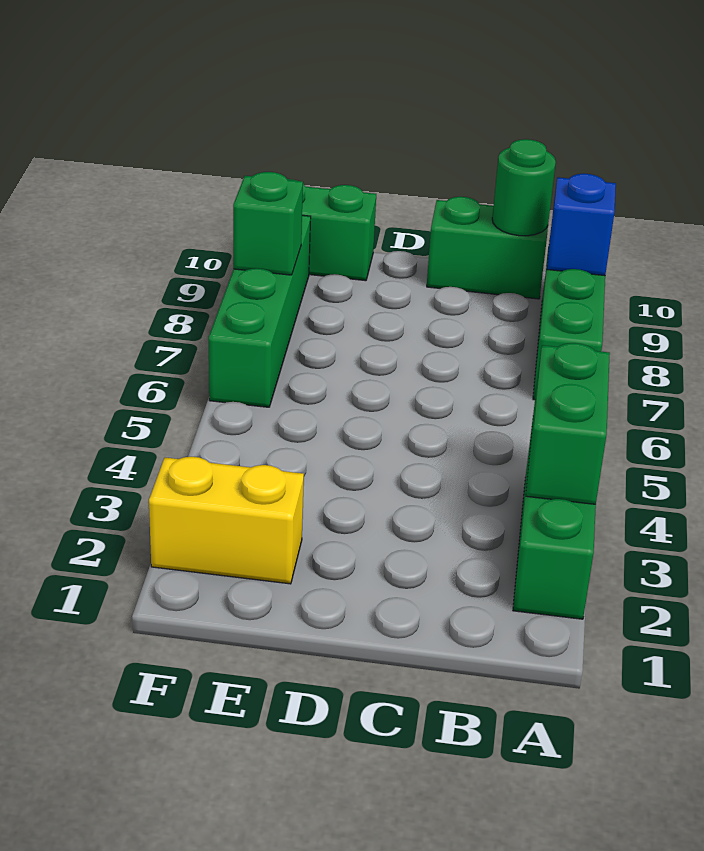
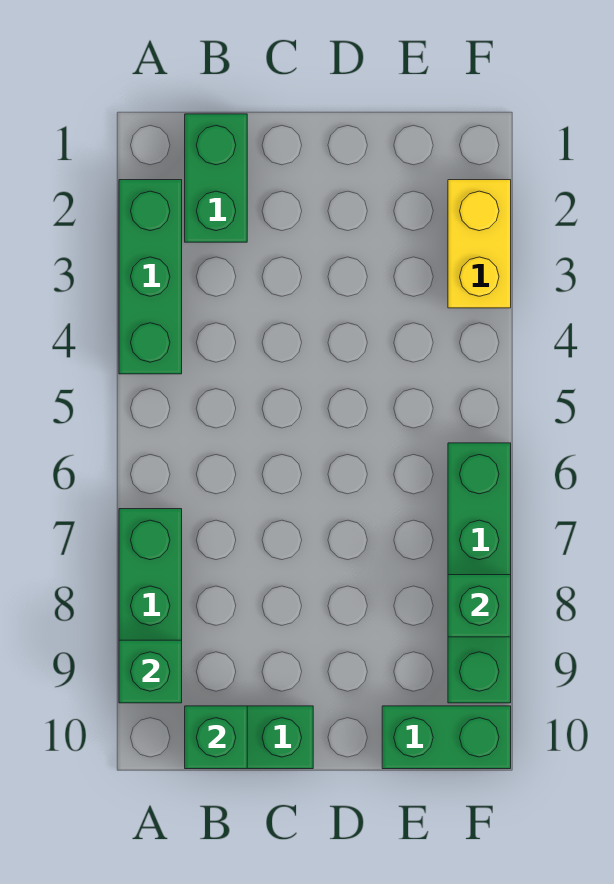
green 1x2 brick [526,343,610,504] -> green 1x2 brick moved to [185,114,247,242]
blue 1x1 brick [547,174,616,276] -> green 1x1 brick [119,640,182,703]
green 1x1 round brick [492,139,556,236] -> green 1x1 brick [185,706,247,769]
yellow 1x2 brick [149,457,304,584] -> yellow 1x2 brick turned to [448,180,511,308]

